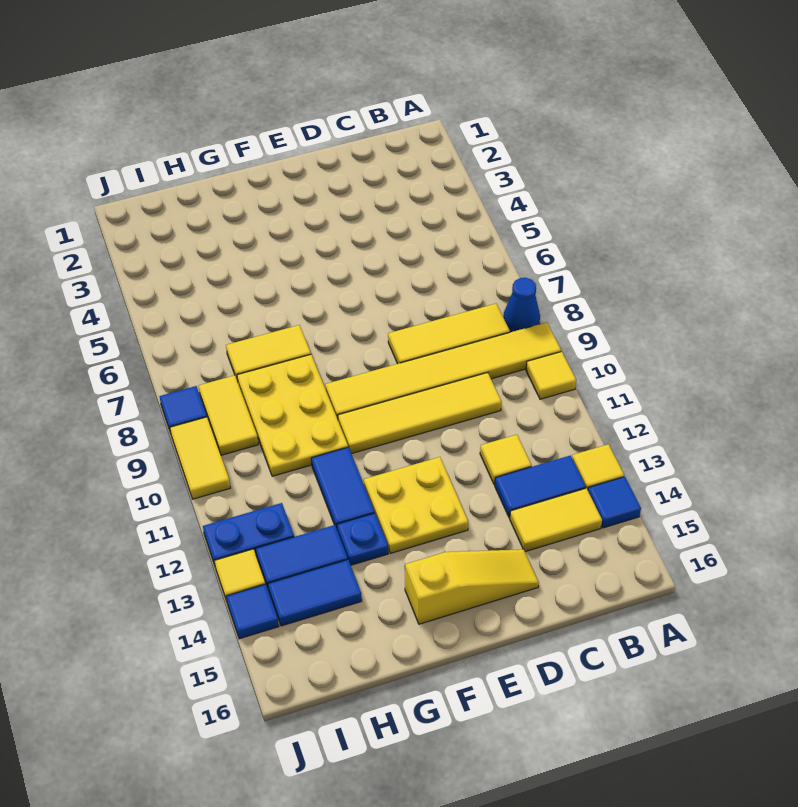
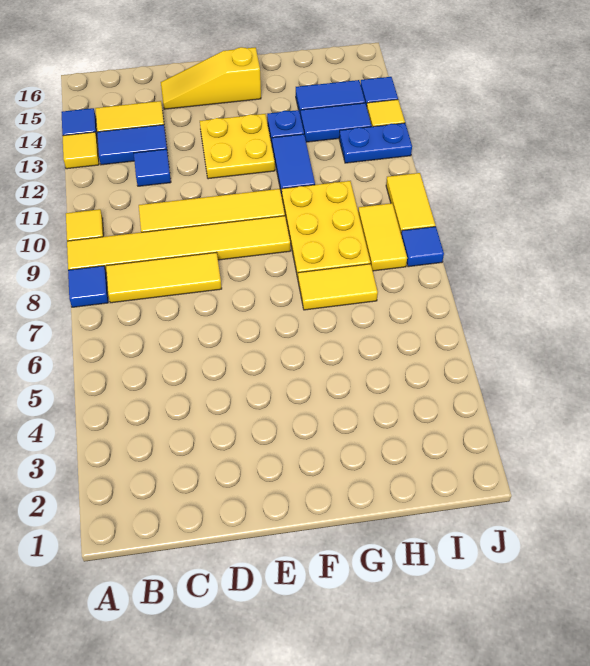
blue 1x1 cone [503,278,540,332] -> blue 1x1 tile [68,266,108,307]
yellow 1x1 tile [480,435,532,485] -> blue 1x1 tile [134,149,171,186]

